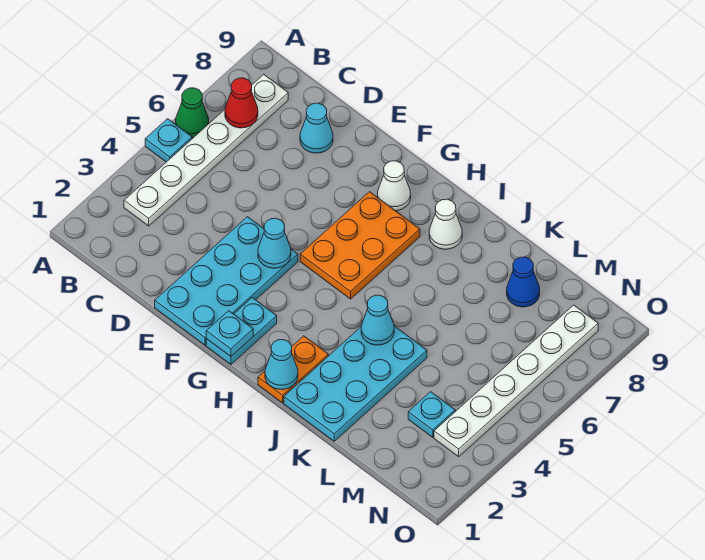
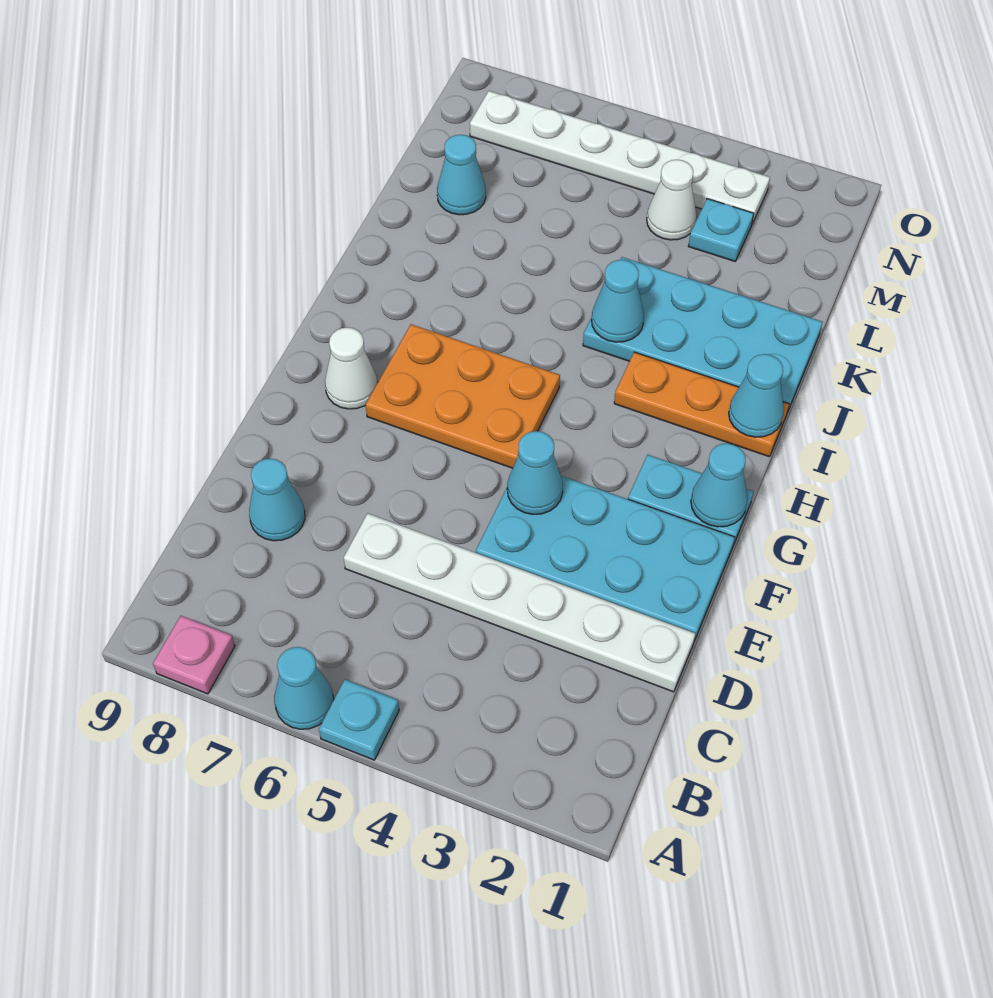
green 1x1 cone [176,88,209,138] -> cyan 1x1 cone [274,647,334,729]
none -> pink 1x1 plate [153,616,235,694]
white 1x6 plate [124,74,288,226] -> white 1x6 plate moved to [344,513,695,692]
red 1x1 cone [225,78,258,128] -> none
cyan 1x1 plate [206,311,253,356] -> cyan 1x1 cone [691,443,748,527]
orange 1x2 plate [258,336,328,403] -> orange 1x3 plate [614,352,789,457]
white 1x1 cone [429,199,462,249] -> white 1x1 cone moved to [647,160,697,240]
blue 1x1 cone [507,257,540,307] -> cyan 1x1 cone [437,135,486,215]

